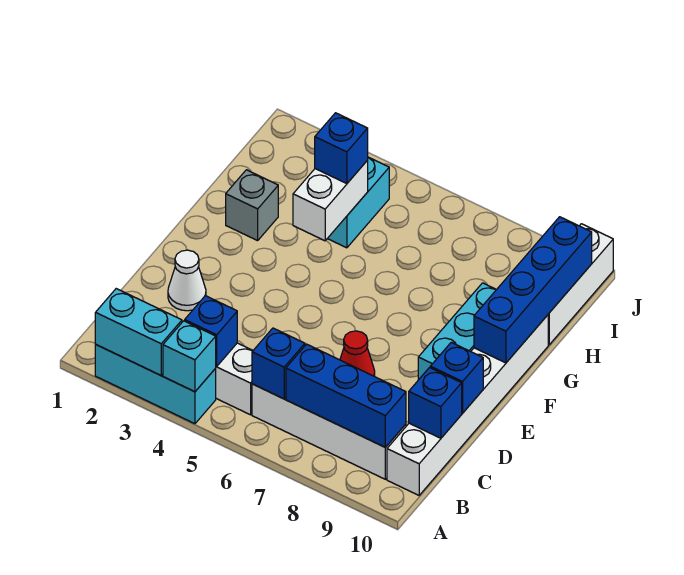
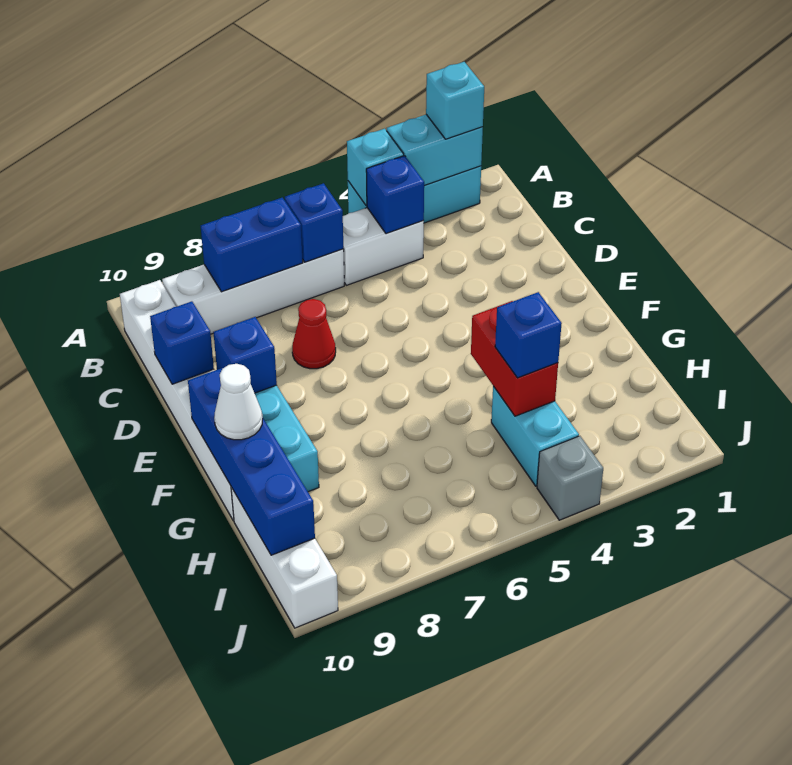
none -> cyan 1x1 brick [426,62,484,139]
blue 1x3 brick [286,344,406,447] -> blue 1x2 brick [201,198,303,292]
blue 1x1 brick [409,368,462,438] -> blue 1x1 brick moved to [213,317,277,393]
white 1x1 cone [168,250,206,311] -> white 1x1 cone moved to [214,364,262,440]
grey 1x1 brick [226,170,278,241] -> grey 1x1 brick moved to [537,436,603,520]
white 1x2 brick [293,160,368,241] -> red 1x2 brick [471,301,558,416]

